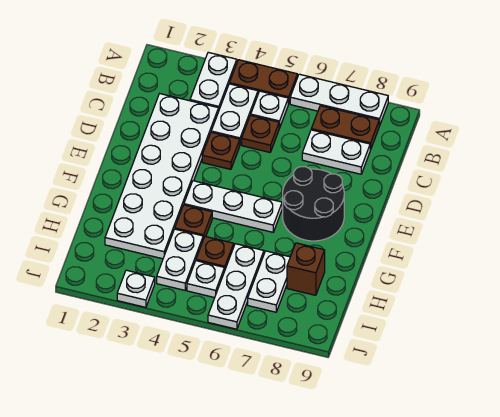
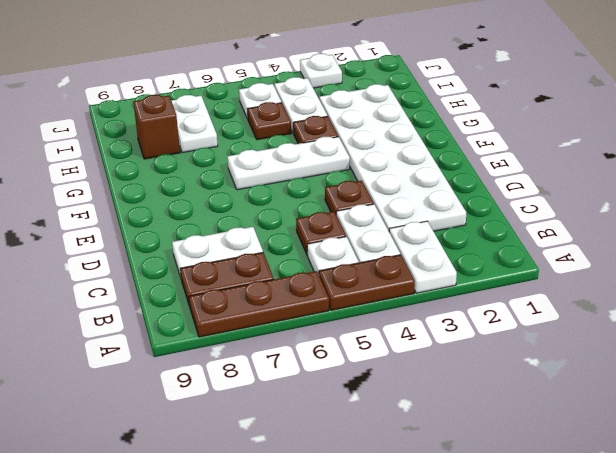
white 1x3 plate [290,74,388,126] -> brown 1x3 plate [189,271,329,337]
black 2x2 round brick [283,167,344,241] -> none
white 1x3 plate [208,244,264,329] -> none

